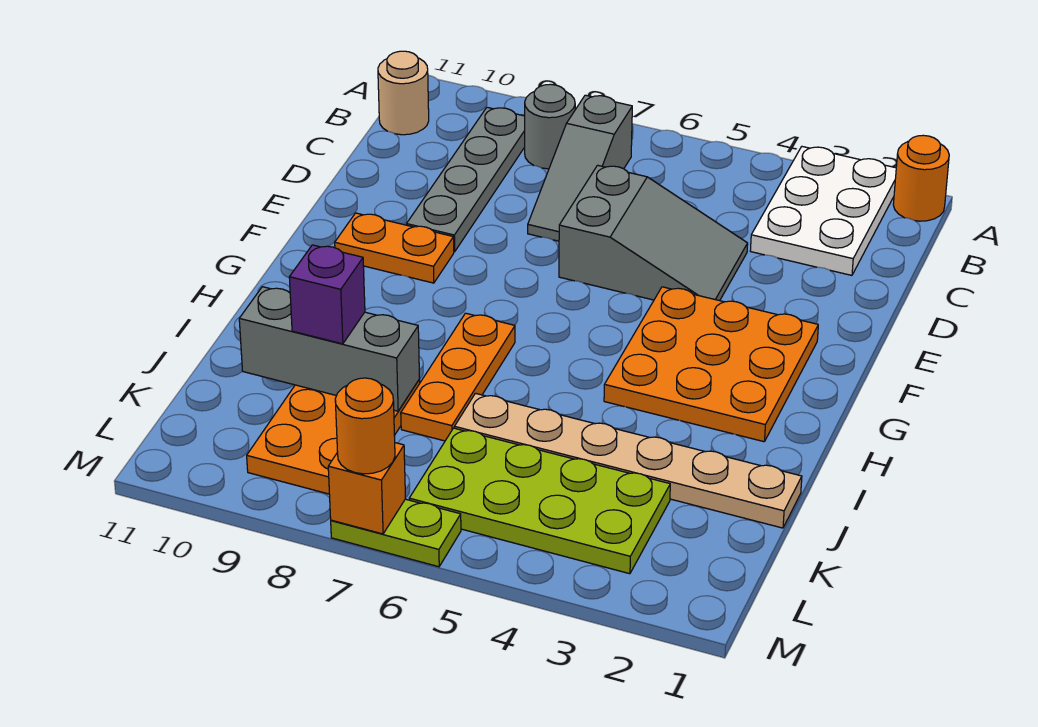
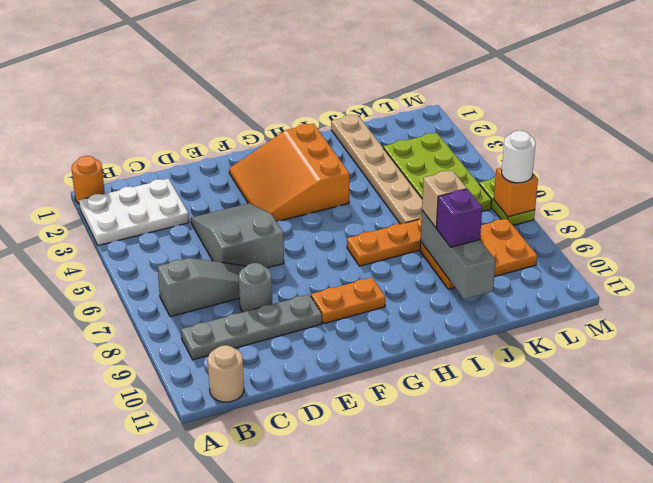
grey 1x1 round brick [525,84,575,169] -> grey 1x1 round brick moved to [239,263,272,312]
orange 3x3 plate [604,287,818,442] -> orange 3x3 slope [229,124,349,222]
orange 1x2 plate [335,213,454,283] -> orange 1x2 plate turned to [311,278,385,324]
none -> tan 1x1 brick [422,170,467,228]
orange 1x1 round brick [335,378,395,474] -> white 1x1 round brick [502,131,536,183]

